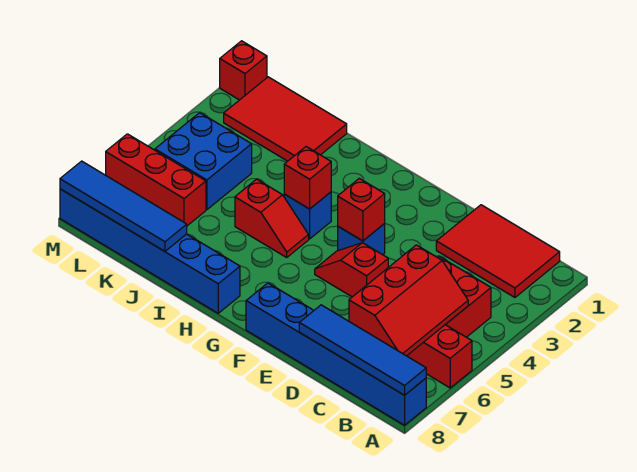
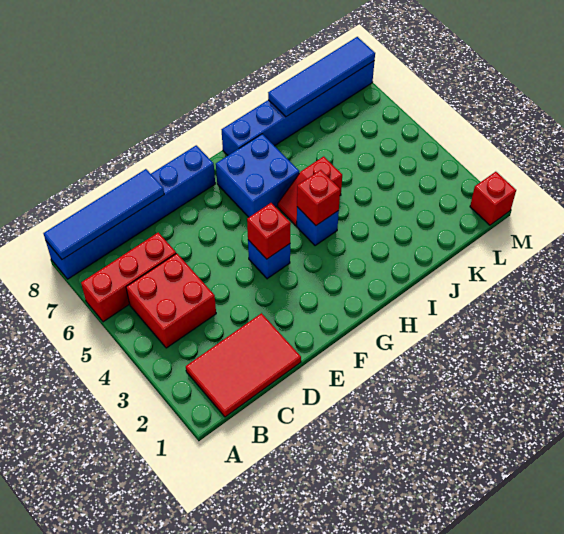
red 2x3 slope [349,245,468,356] -> none
red 1x2 slope [315,243,388,297] -> none
red 2x3 tile [224,77,347,161] -> none
blue 2x2 brick [155,113,252,210] -> blue 2x2 brick moved to [216,134,299,217]
red 1x3 brick [106,134,206,226] -> none

